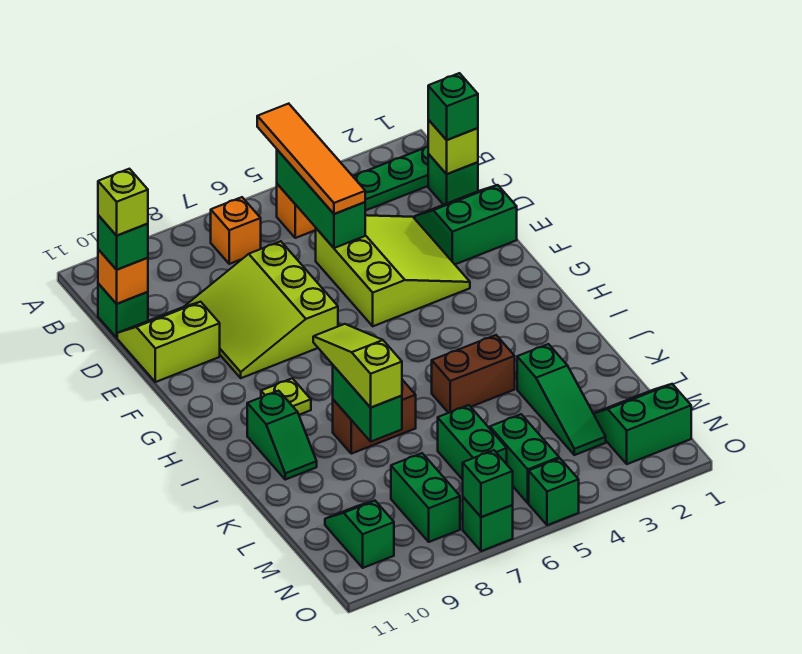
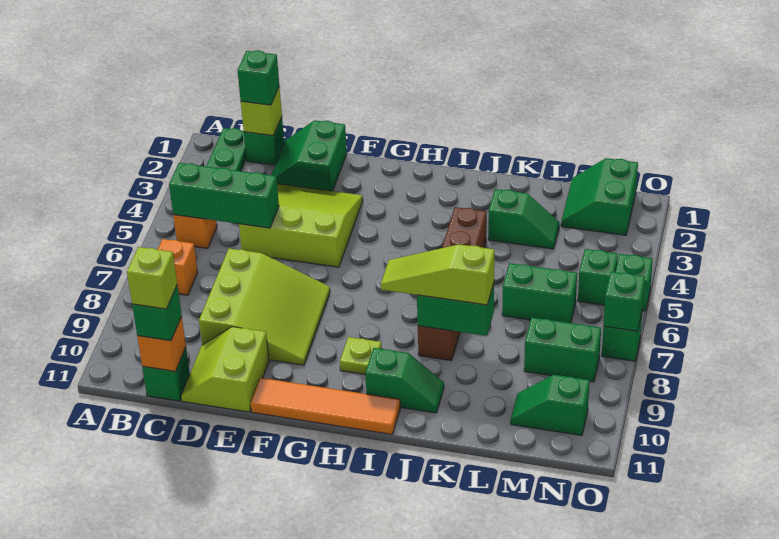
orange 1x4 tile [257,104,365,214] -> orange 1x4 tile moved to [251,378,400,434]
lime 3x3 slope [184,241,338,378] -> lime 3x3 slope turned to [199,248,330,365]
green 1x3 slope [517,344,606,455] -> green 1x2 slope [488,189,559,249]
green 1x2 brick [490,414,559,503] -> green 1x1 brick [578,249,618,305]

